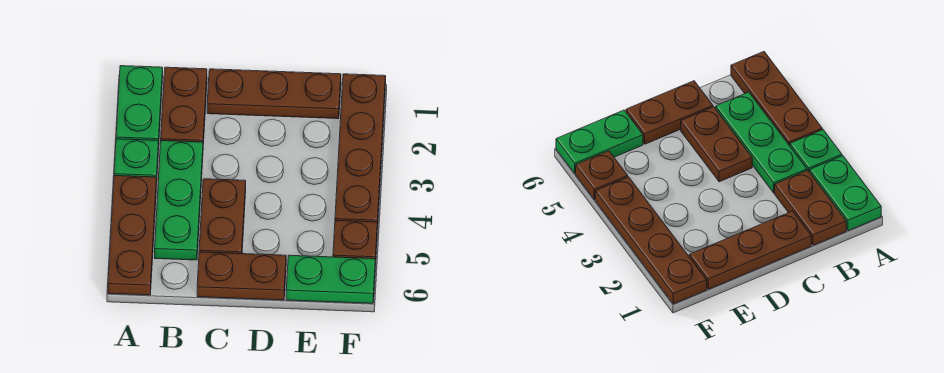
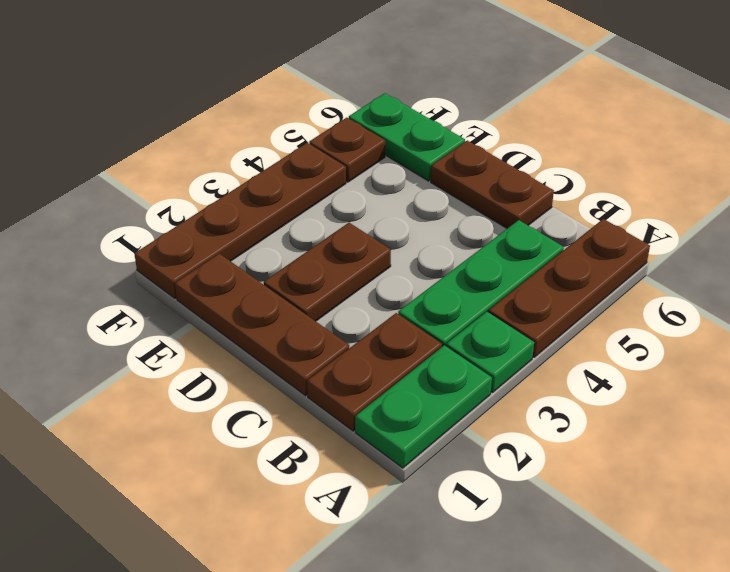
brown 1x2 plate [199,179,246,254] -> brown 1x2 plate moved to [264,223,391,321]

